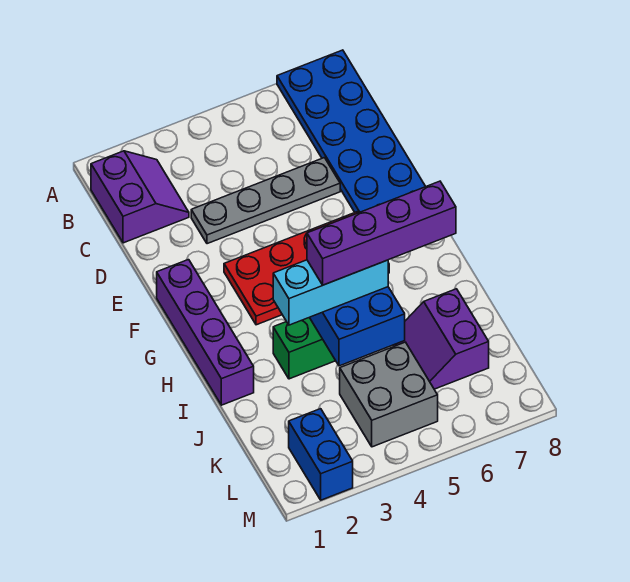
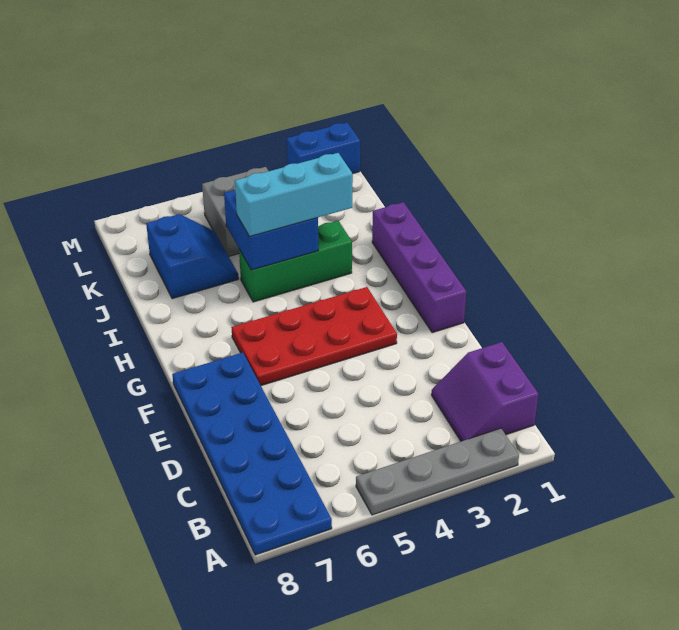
grey 1x4 plate [191,158,340,244] -> grey 1x4 plate moved to [356,428,519,515]
purple 1x4 brick [307,181,456,285] -> none
purple 2x2 slope [394,289,489,389] -> blue 2x2 slope [146,214,239,299]
blue 1x2 brick [289,409,353,500] -> blue 1x2 brick turned to [287,122,360,173]

